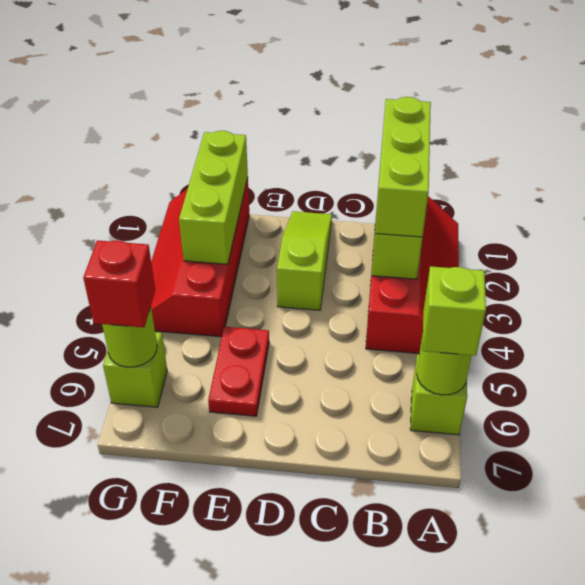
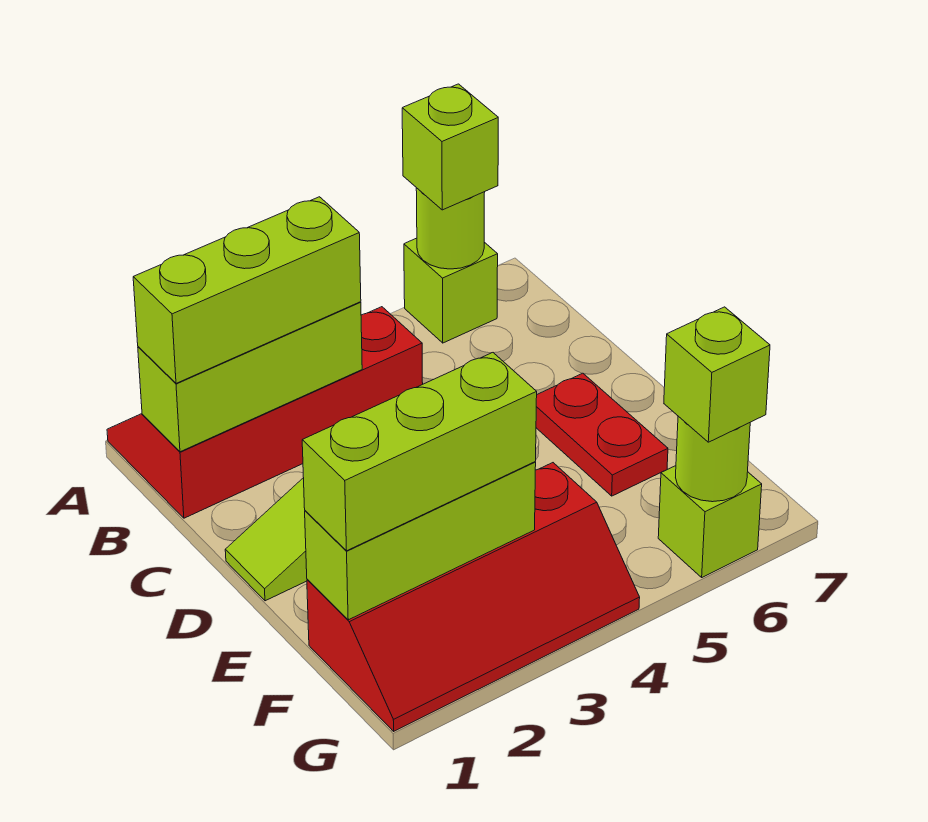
red 1x2 plate [208,327,269,416] -> red 1x2 plate turned to [536,373,668,496]
none -> lime 1x3 brick [302,353,537,551]
red 1x1 brick [83,240,155,327] -> lime 1x1 brick [664,307,770,442]

